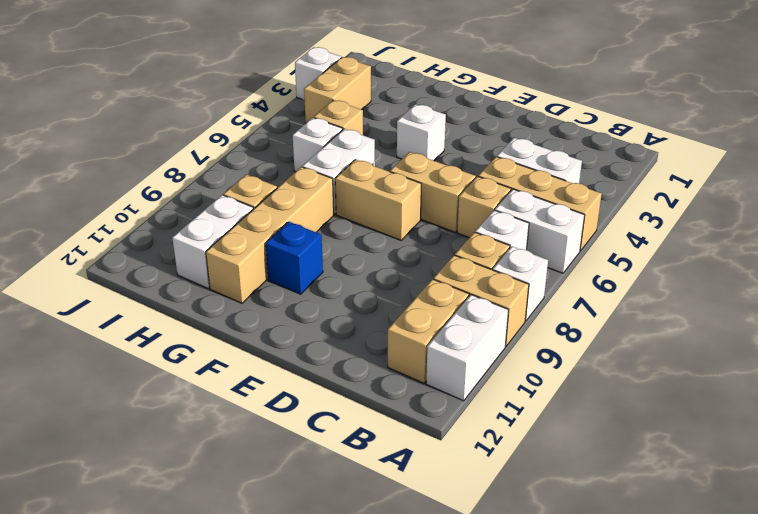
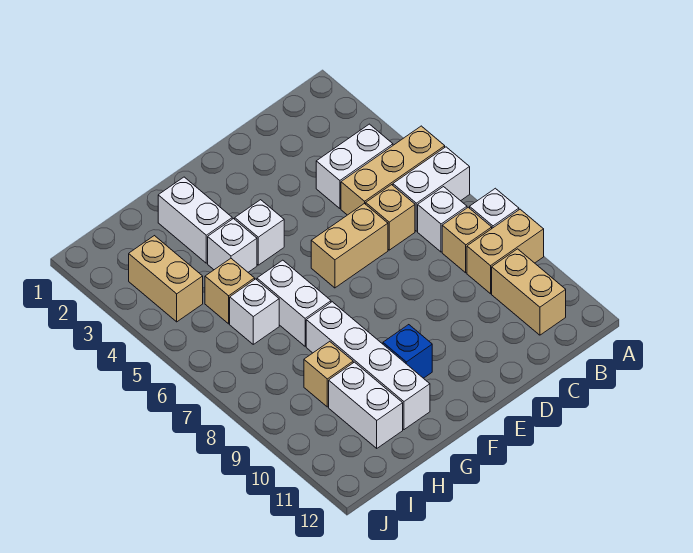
white 1x2 brick [426,295,508,401] -> white 1x2 brick moved to [158,177,232,263]
tan 1x2 brick [335,159,421,240] -> none
tan 1x4 brick [206,167,334,303] -> white 1x4 brick [306,302,430,430]
white 1x1 brick [295,47,341,100] -> white 1x1 brick moved to [208,219,257,272]

